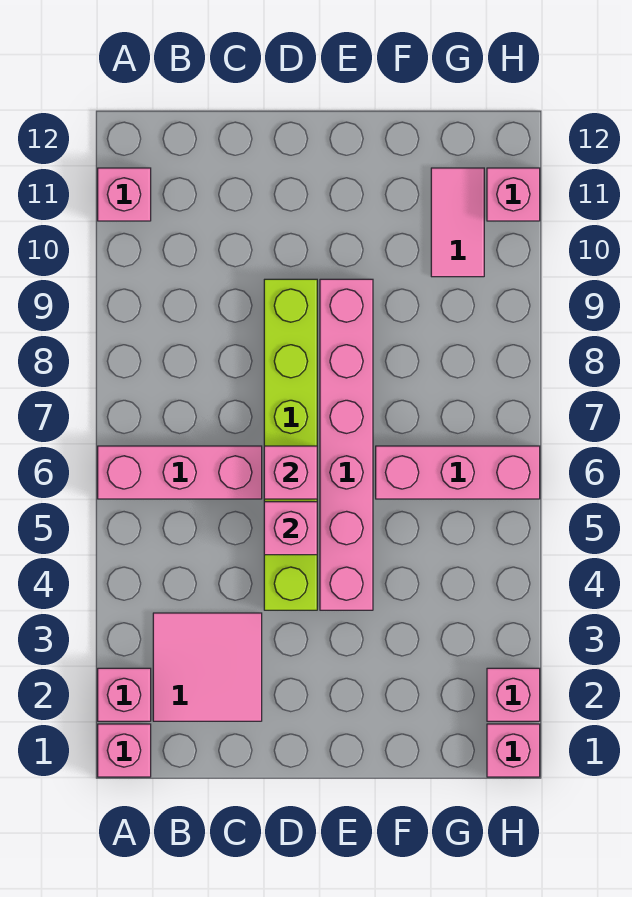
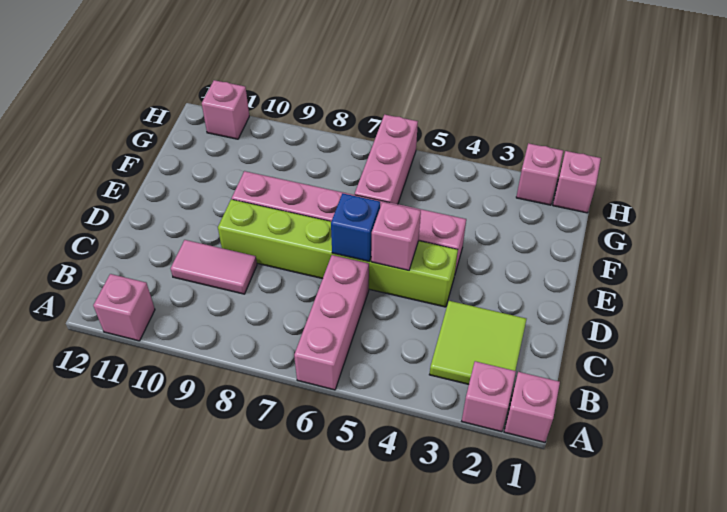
pink 2x2 tile [153,613,262,721] -> lime 2x2 tile [429,301,526,384]
pink 1x1 brick [264,446,317,499] -> blue 1x1 brick [331,193,380,261]
pink 1x2 tile [431,168,484,277] -> pink 1x2 tile moved to [171,240,257,294]

